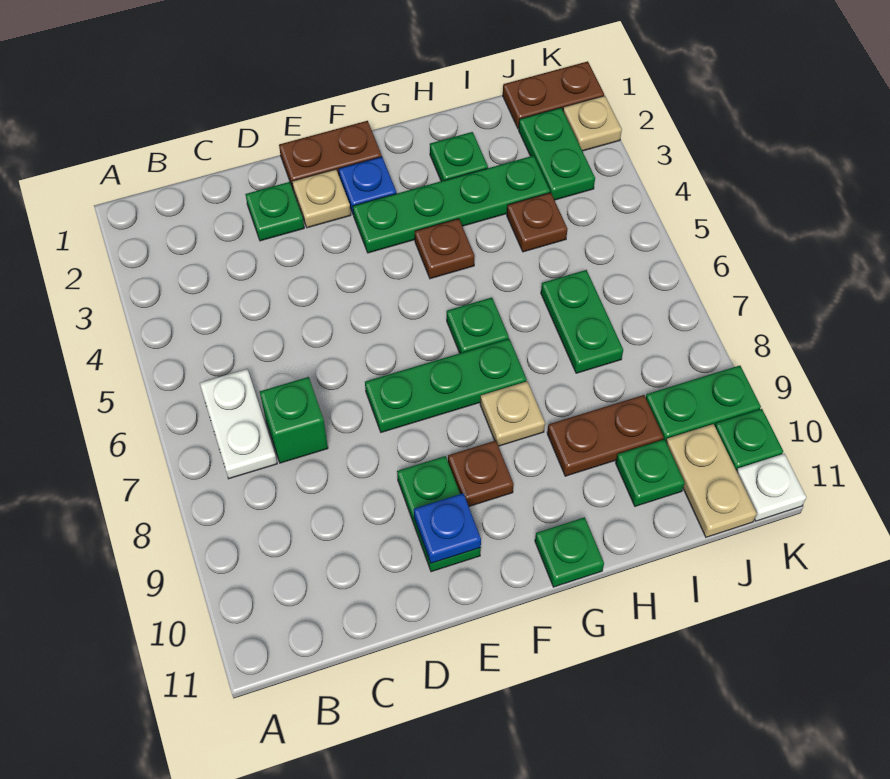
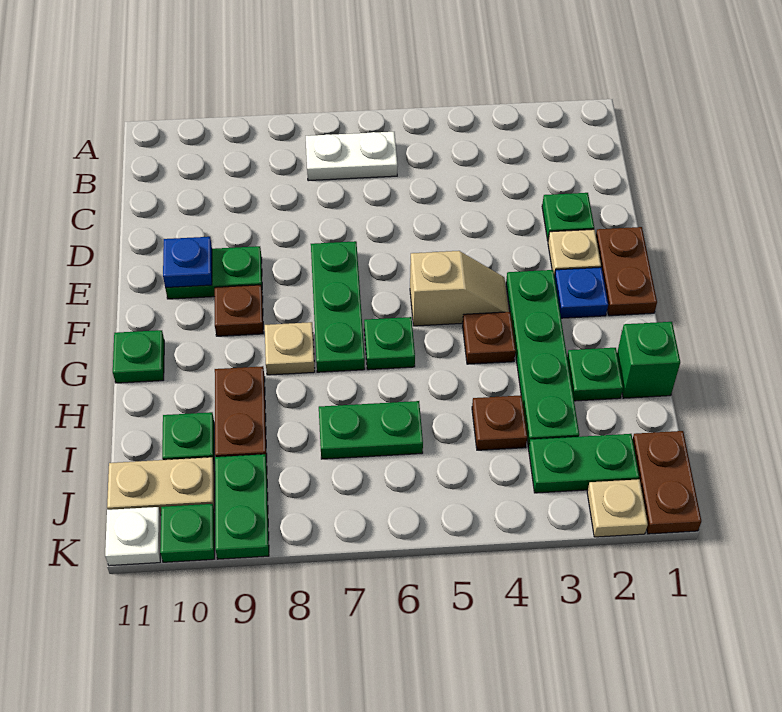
green 1x1 brick [260,377,328,463] -> green 1x1 brick moved to [617,322,680,398]
none -> tan 1x2 slope [410,251,509,326]

